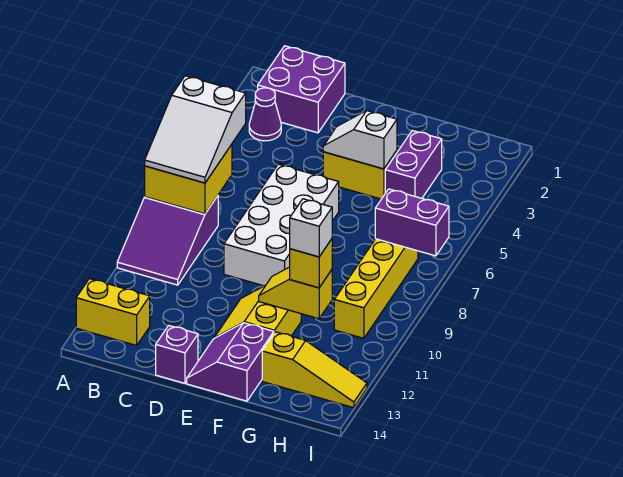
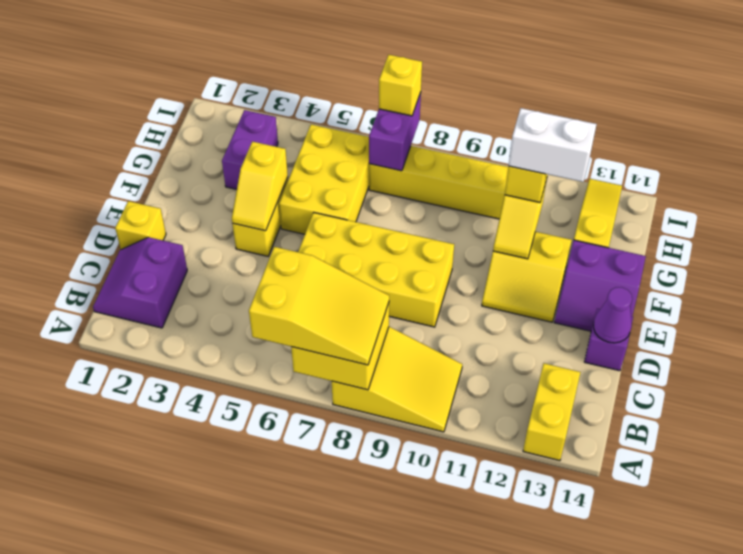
white 2x3 slope [145,76,246,183] -> yellow 2x3 slope [249,247,389,365]
purple 2x3 slope [117,196,218,285] -> yellow 2x3 slope [332,327,462,432]
purple 2x2 brick [258,46,345,133] -> purple 2x2 slope [93,237,187,328]
purple 1x1 cone [249,88,281,141] -> purple 1x1 cone moved to [594,287,632,343]
none -> yellow 1x1 brick [115,201,166,249]
white 2x4 brick [224,164,339,286] -> yellow 2x4 brick [298,213,454,327]
white 1x2 slope [323,111,397,169] -> yellow 1x2 slope [232,142,288,231]
none -> yellow 2x3 brick [279,124,369,234]
purple 1x2 brick [385,131,442,198] -> purple 1x2 brick turned to [222,110,278,189]
white 1x1 brick [290,199,332,257] -> white 1x2 brick [509,108,597,182]
none -> yellow 1x1 brick [379,55,422,116]

